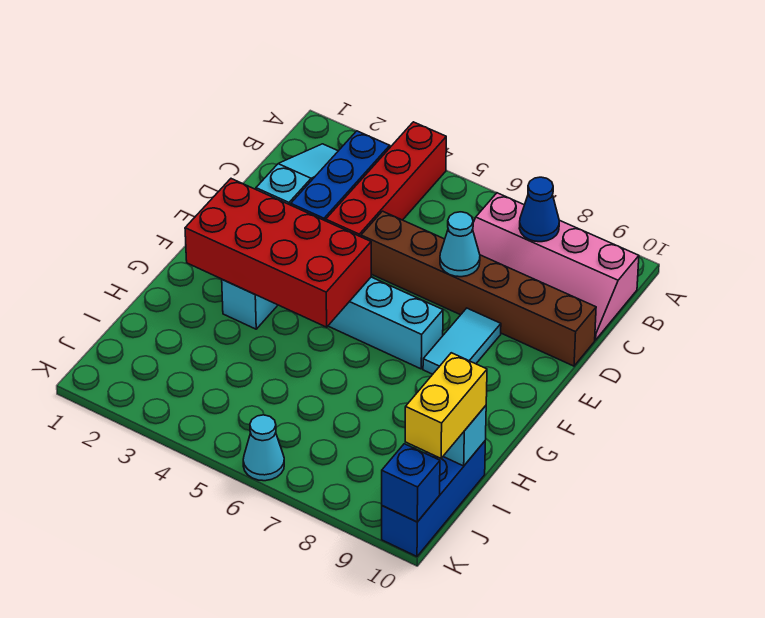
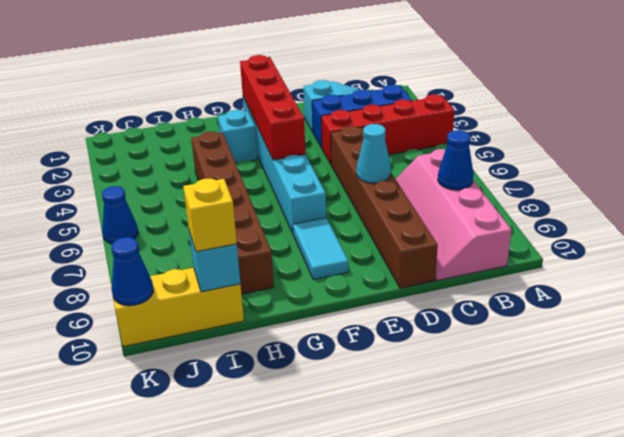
cyan 1x2 tile [423,308,501,374] -> cyan 1x2 tile turned to [293,218,348,279]
red 2x4 brick [185,179,371,327] -> red 1x4 brick [240,55,305,160]
none -> brown 1x6 brick [191,132,274,294]
blue 1x3 brick [382,441,485,557] -> yellow 1x3 brick [111,268,244,347]
yellow 1x2 brick [405,353,487,458] -> yellow 1x1 brick [183,178,237,252]
cyan 1x1 cone [243,415,284,481] -> blue 1x1 cone [102,186,138,244]
blue 1x1 brick [382,444,440,522] -> blue 1x1 cone [111,237,153,306]

